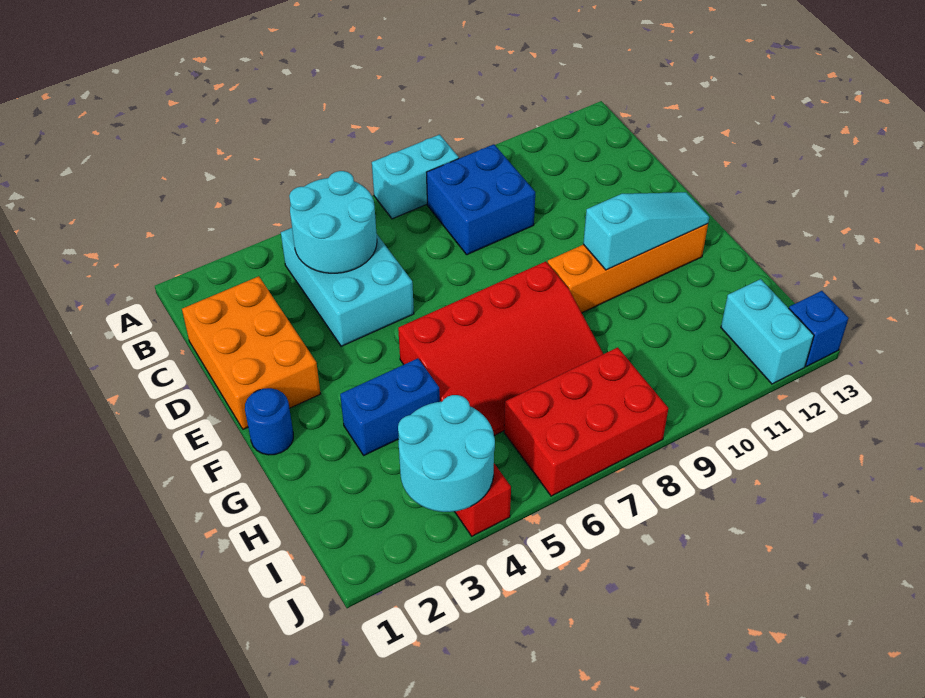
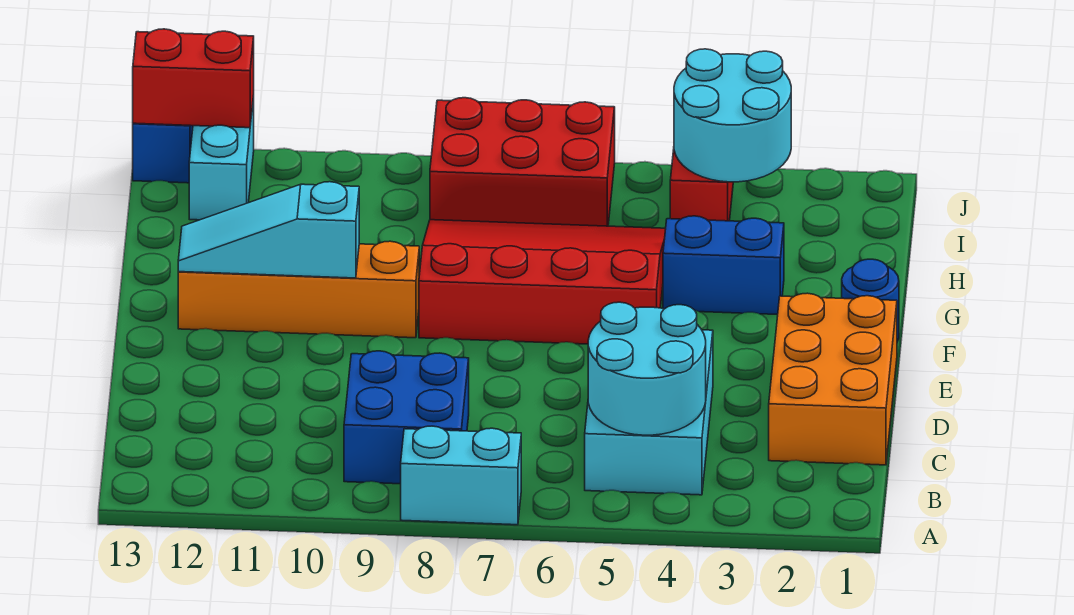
none -> red 1x2 brick [133,29,254,128]

